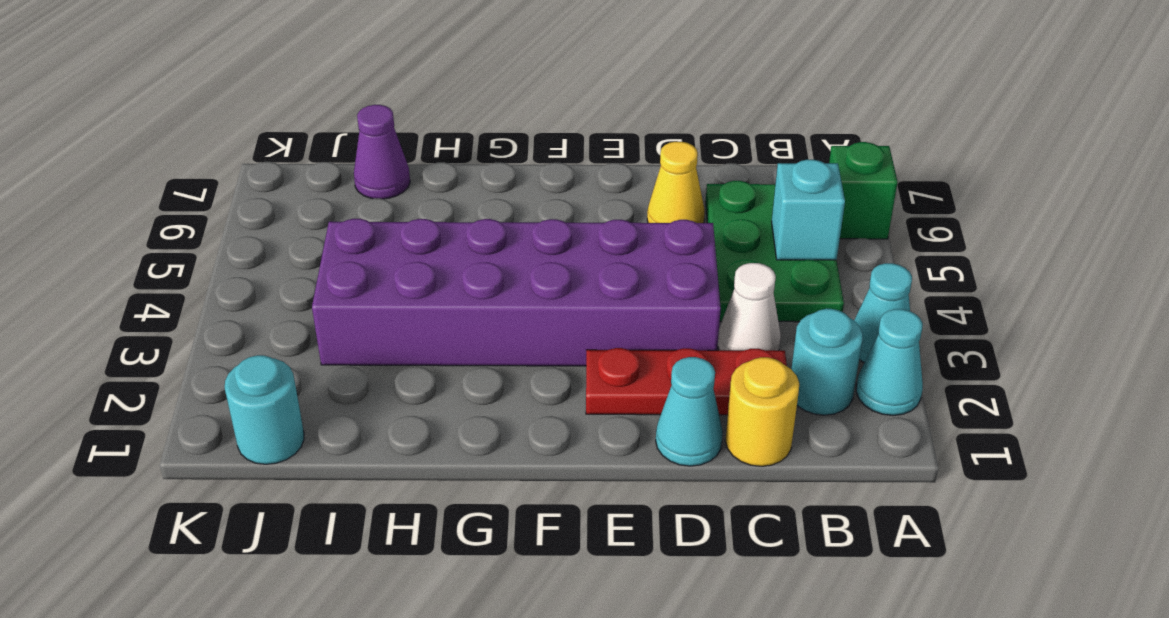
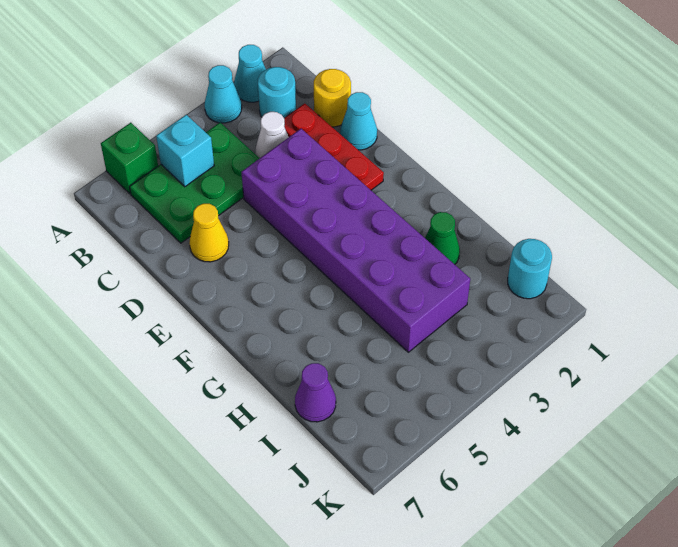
none -> green 1x1 cone [425,212,460,264]

